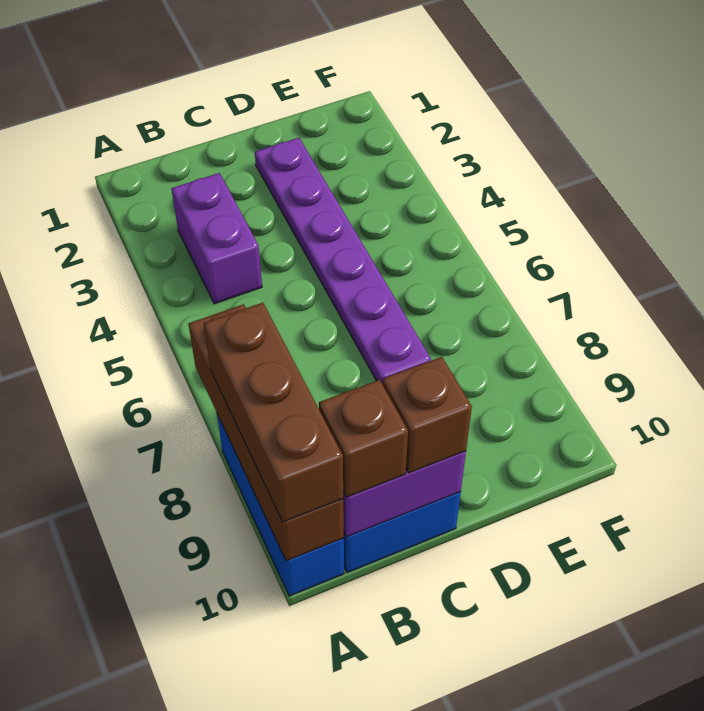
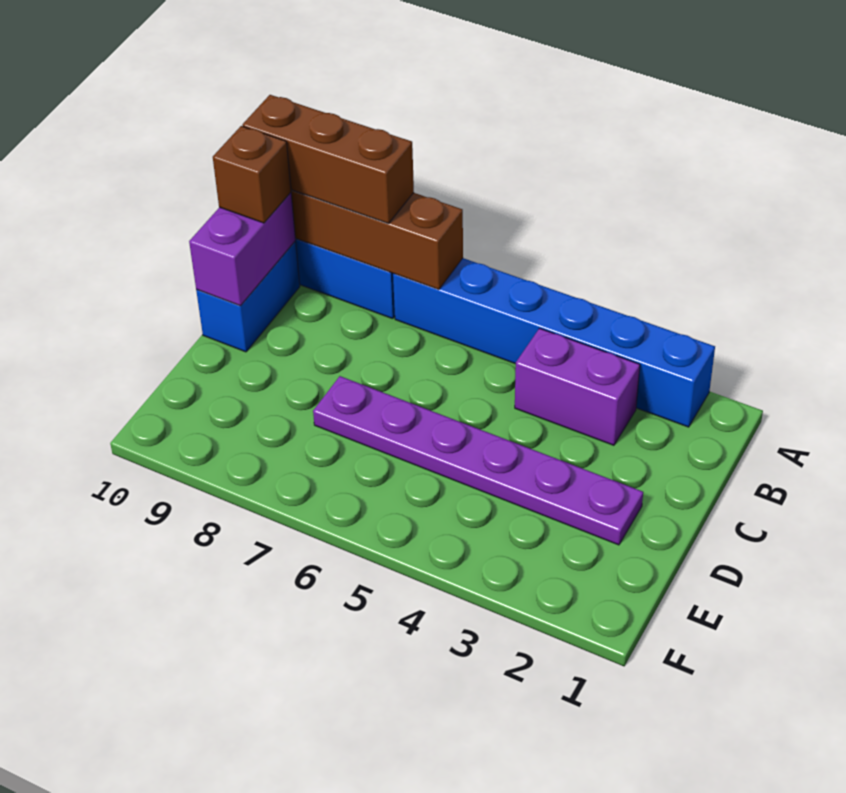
none -> blue 1x6 brick [393,258,715,427]
brown 1x1 brick [382,357,472,473] -> none

